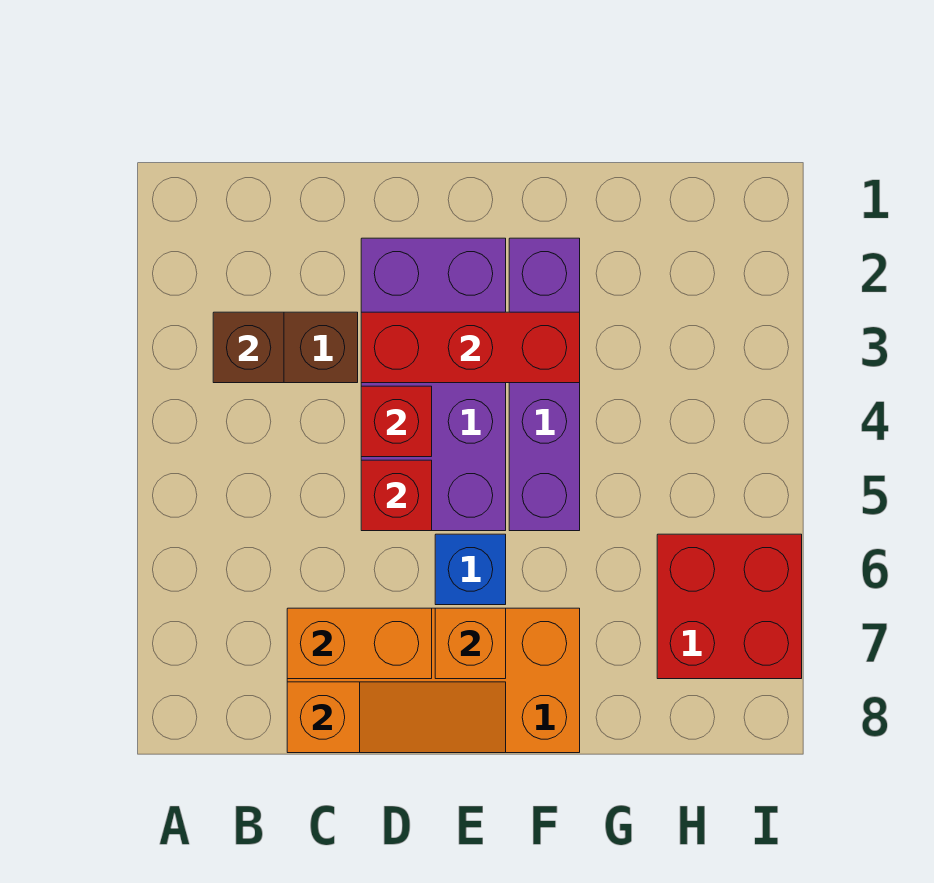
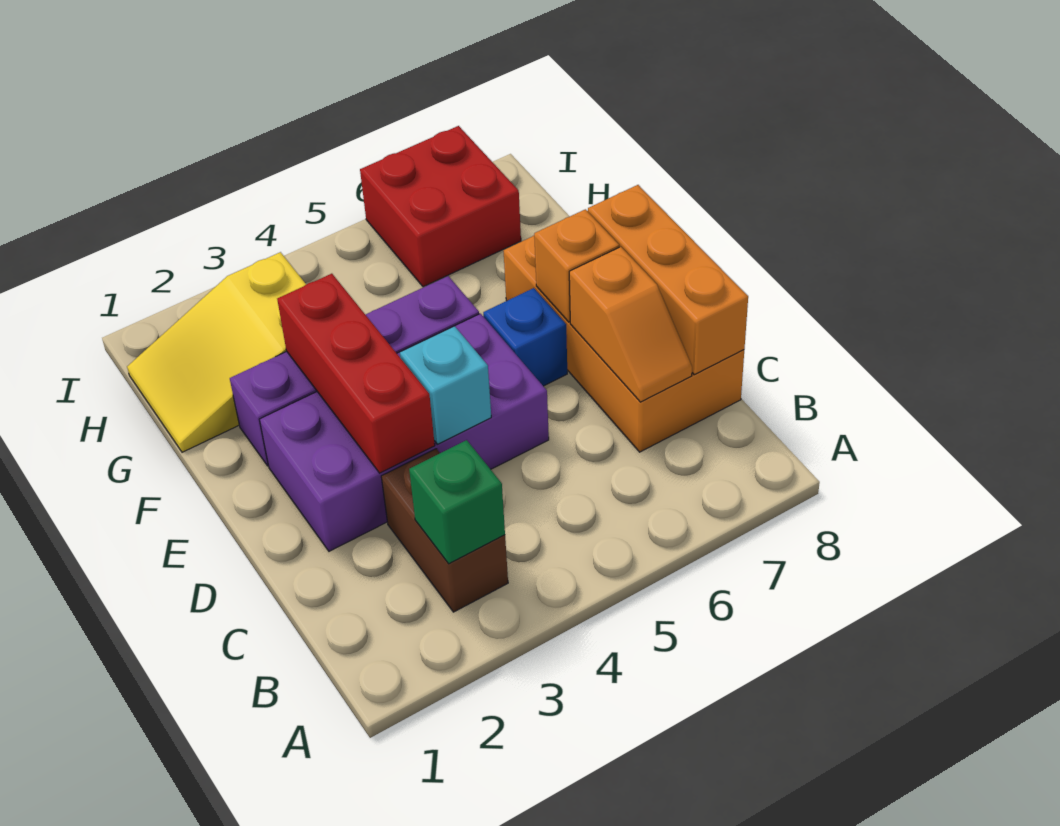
brown 1x1 brick [213,312,284,383] -> green 1x1 brick [409,440,505,564]
orange 1x2 brick [287,608,432,679] -> orange 1x2 slope [569,247,692,402]
orange 1x3 slope [287,682,506,753] -> orange 1x3 brick [588,185,748,375]
red 1x1 brick [361,386,432,457] -> cyan 1x1 brick [400,326,491,444]
red 1x1 brick [361,460,432,531] -> none
none -> yellow 2x3 slope [127,252,306,452]

